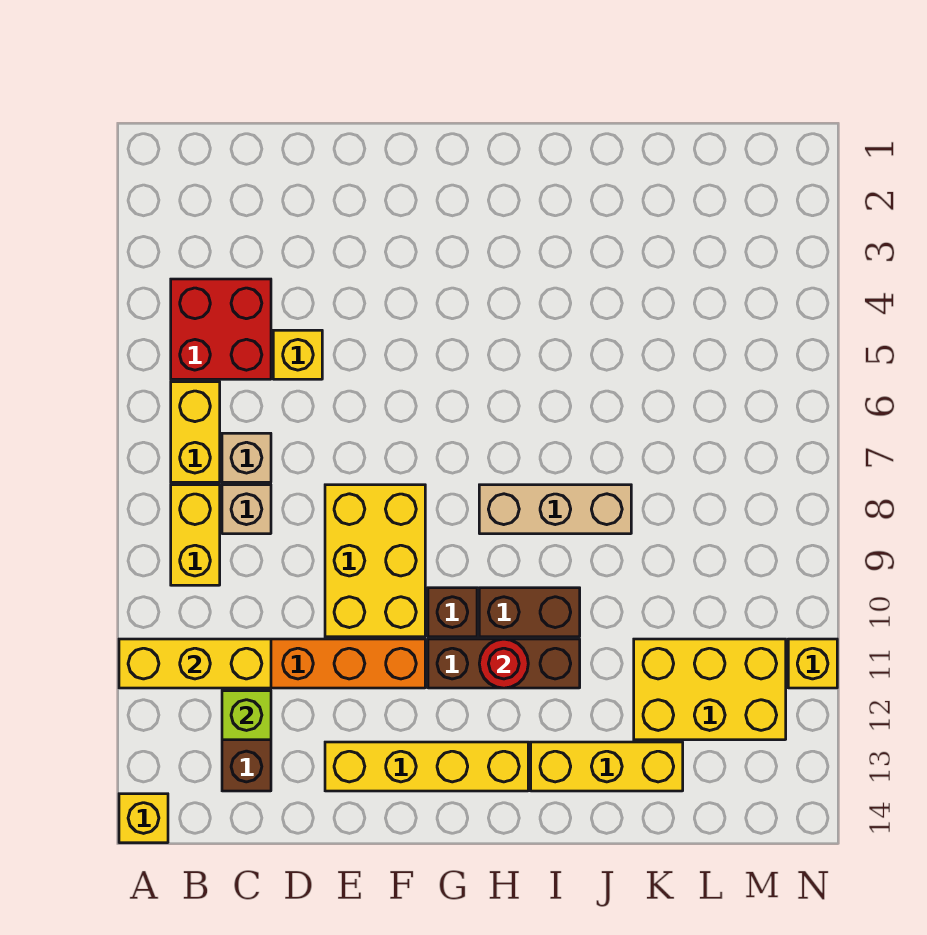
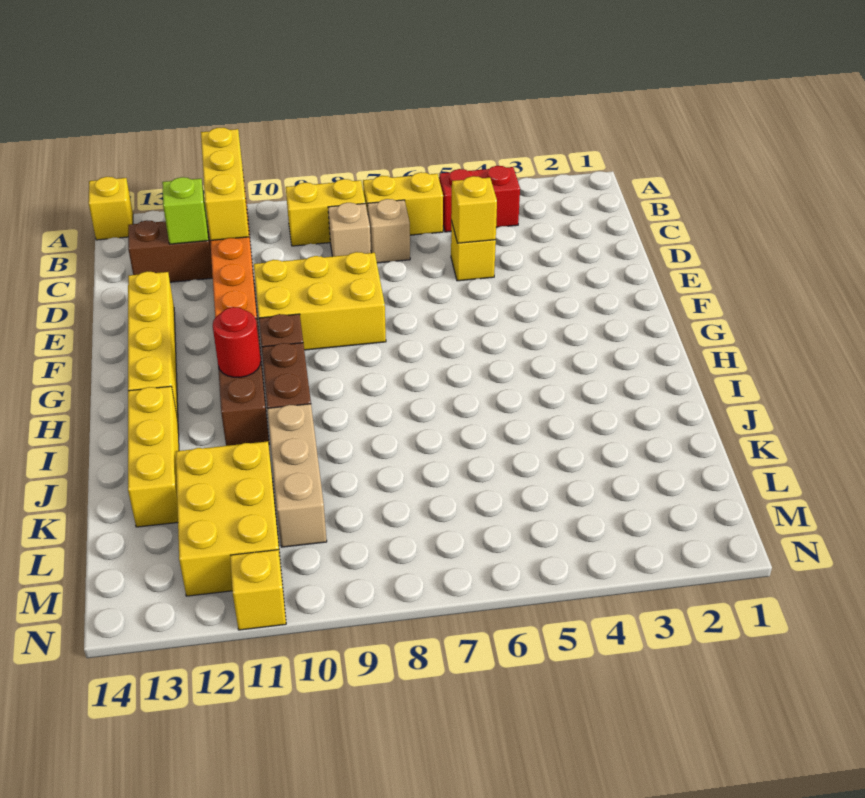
red 2x2 brick [171,279,271,379] -> red 1x2 brick [439,166,520,232]
none -> yellow 1x1 brick [451,176,497,243]
tan 1x3 brick [479,485,631,534] -> tan 1x3 brick moved to [267,404,327,547]

